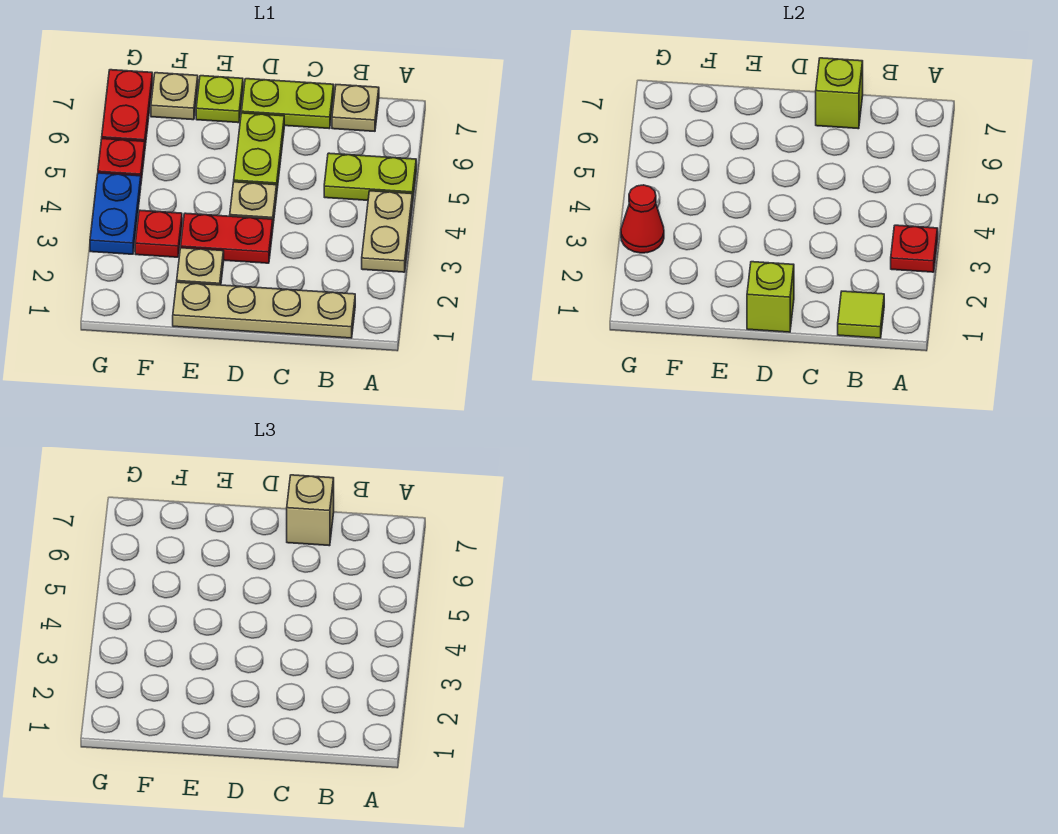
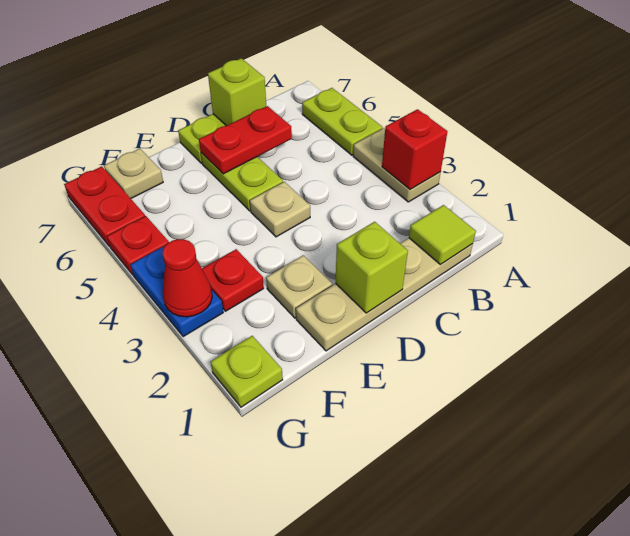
red 1x1 plate [891,225,938,272] -> red 1x1 brick [382,109,448,189]
lime 1x2 plate [324,153,416,203] -> lime 1x2 plate turned to [302,88,383,155]
tan 1x1 plate [332,85,379,131] -> none
tan 1x1 brick [287,475,334,546] -> none
red 1x2 plate [181,213,273,263] -> red 1x2 plate moved to [199,106,292,174]
lime 1x1 plate [196,76,243,123] -> lime 1x1 plate moved to [211,336,283,407]

